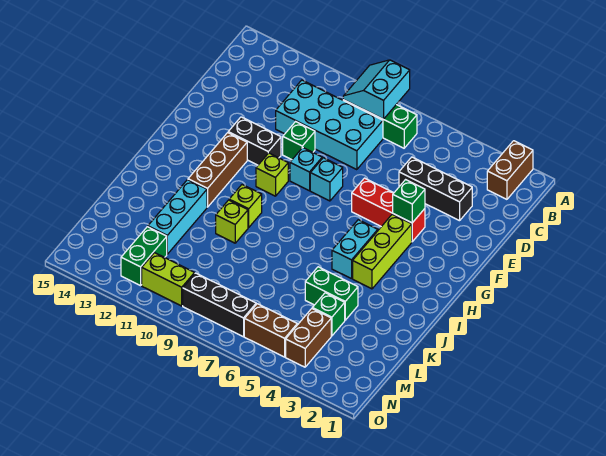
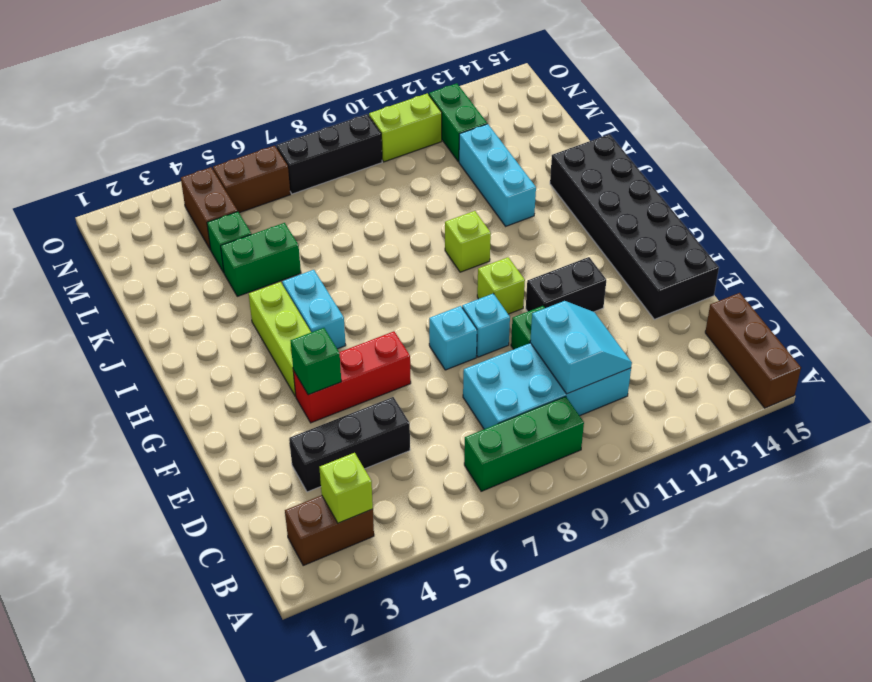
brown 1x2 brick [487,141,533,199] -> brown 1x2 brick turned to [285,495,374,565]
cyan 2x2 slope [343,60,410,119] -> cyan 2x2 slope moved to [530,301,632,394]
none -> black 2x6 brick [550,134,719,319]
brown 1x3 brick [188,133,247,207] -> brown 1x3 brick moved to [705,293,801,408]
lime 1x1 brick [216,200,248,243] -> lime 1x1 brick moved to [319,453,373,523]

